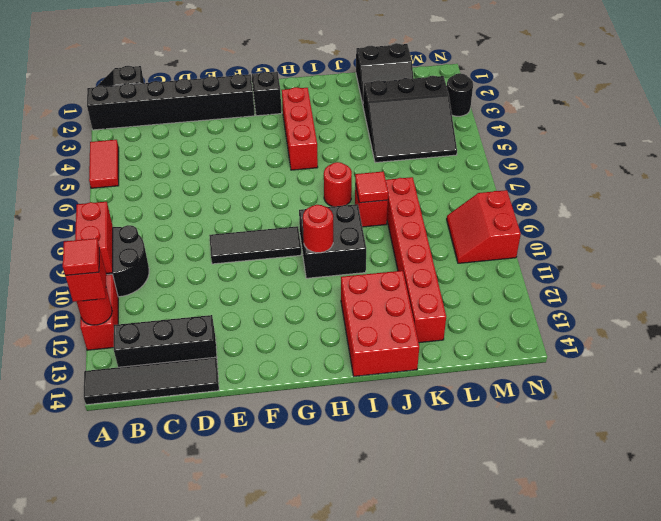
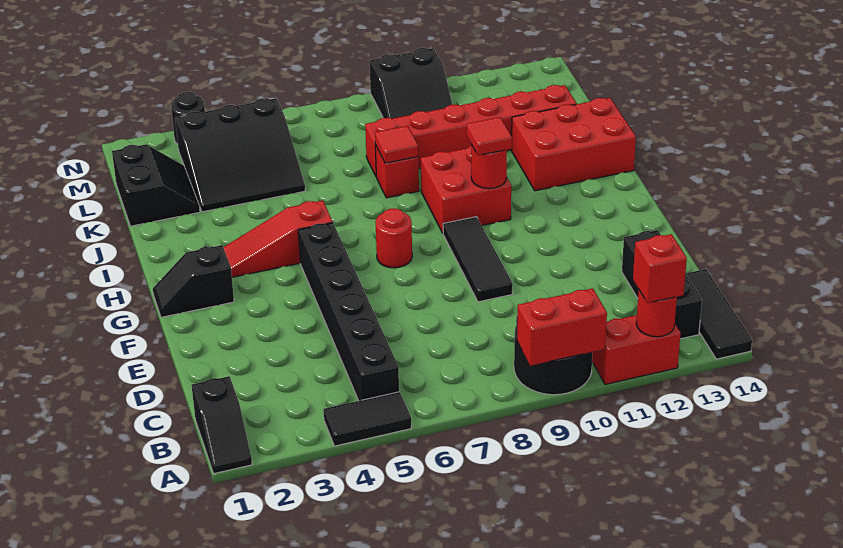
black 1x6 brick [87,74,255,130] -> black 1x6 brick moved to [298,223,399,401]
red 1x2 tile [89,140,119,188] -> black 1x2 tile [323,392,411,446]
red 1x1 tile [63,238,99,276] -> red 1x1 tile moved to [467,117,512,155]
black 1x4 tile [84,357,219,405] -> black 1x3 tile [686,269,752,359]
red 1x3 brick [282,87,318,170] -> red 1x3 slope [223,201,333,277]
black 2x2 brick [299,204,366,278] -> red 2x2 brick [421,146,511,233]
red 1x1 round brick [324,162,352,207] -> red 1x1 round brick moved to [375,209,412,268]
black 3x3 slope [363,76,457,163] -> black 3x3 slope turned to [175,98,305,212]
red 2x2 slope [447,190,521,263] -> black 2x2 slope [369,48,452,119]

